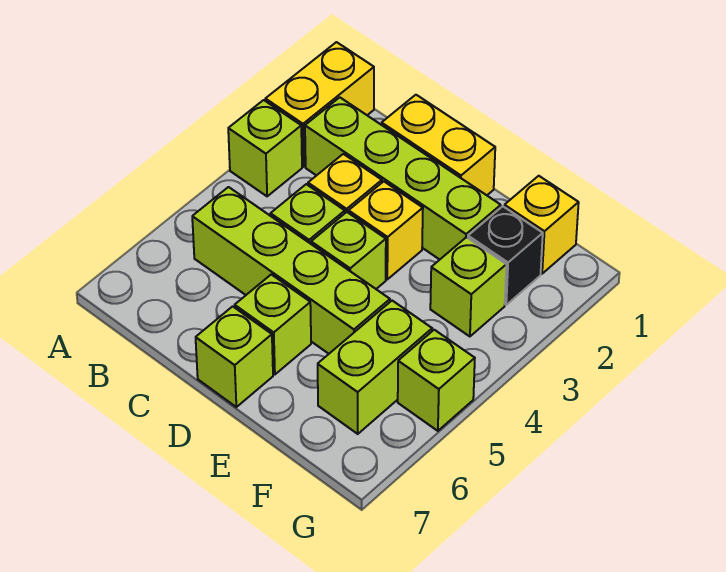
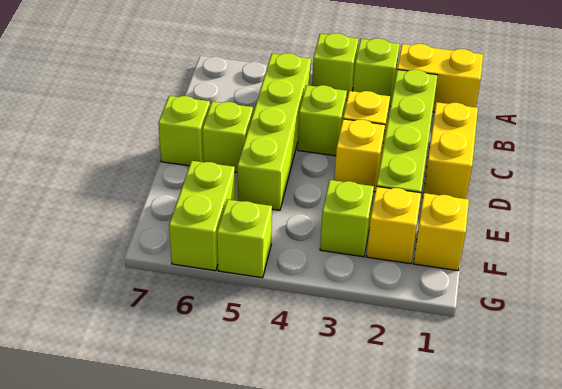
lime 1x1 brick [311,212,386,289] -> lime 1x1 brick moved to [312,33,358,101]
black 1x1 brick [468,206,543,305] -> yellow 1x1 brick [367,186,421,264]
lime 1x2 brick [318,301,432,434] -> lime 1x2 brick turned to [169,161,235,271]

